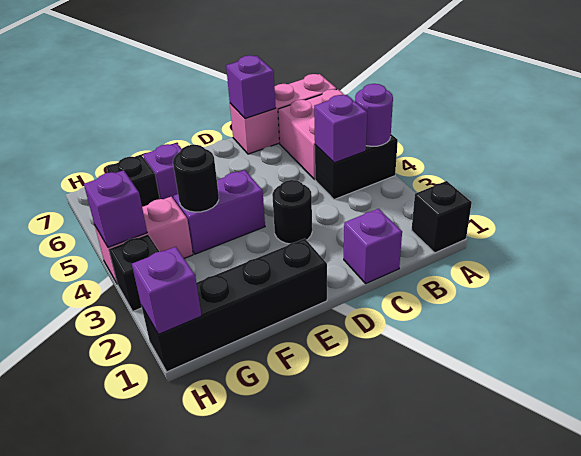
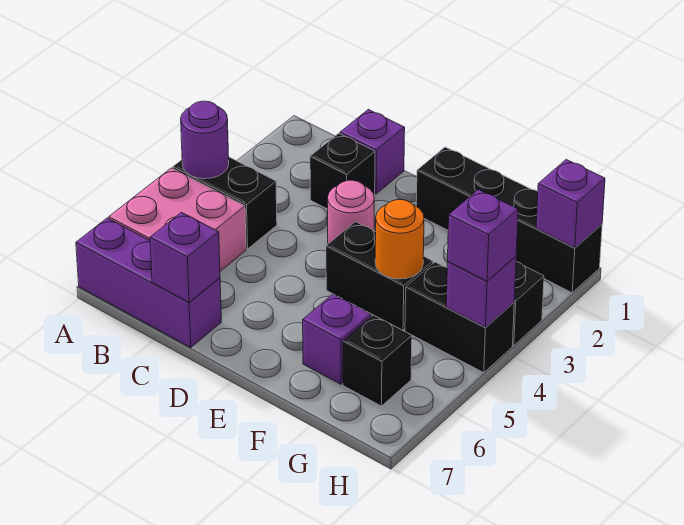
black 1x1 brick [411,181,472,253] -> black 1x1 brick moved to [310,133,375,209]
pink 1x3 brick [230,74,337,154] -> purple 1x3 brick [76,218,221,348]
purple 1x1 brick [314,95,367,163] -> purple 1x1 brick moved to [448,190,518,281]
black 1x1 round brick [272,180,312,244] -> pink 1x1 round brick [327,180,374,244]
purple 1x2 brick [173,170,265,254] -> black 1x2 brick [326,222,433,330]
black 1x1 round brick [173,145,219,212] -> orange 1x1 round brick [375,200,424,279]
pink 1x2 brick [95,197,193,283] -> black 1x2 brick [405,262,514,373]

